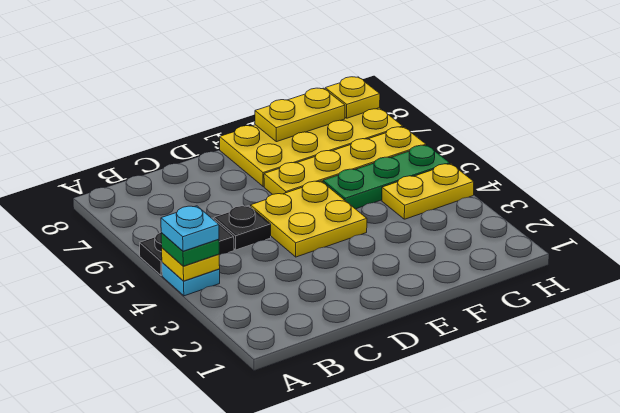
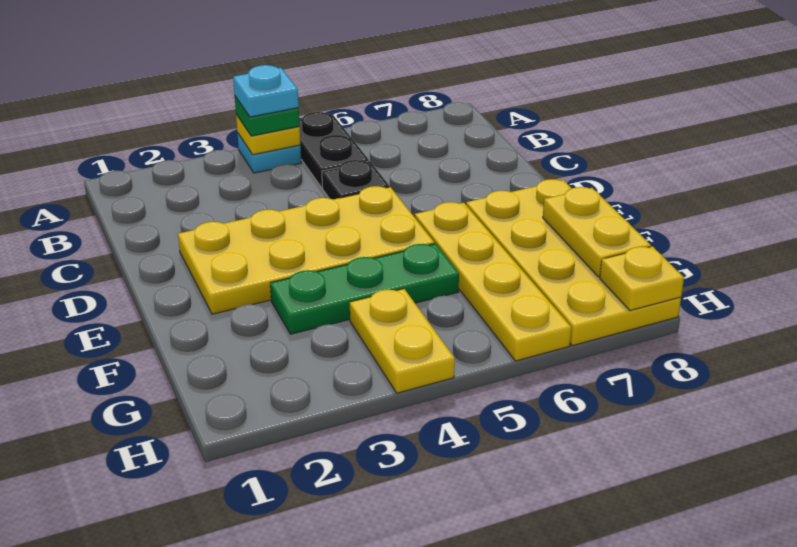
yellow 2x2 plate [251,181,367,257] -> yellow 2x4 plate [178,186,434,314]
green 1x3 plate [323,145,450,209] -> green 1x3 plate turned to [270,244,459,334]

